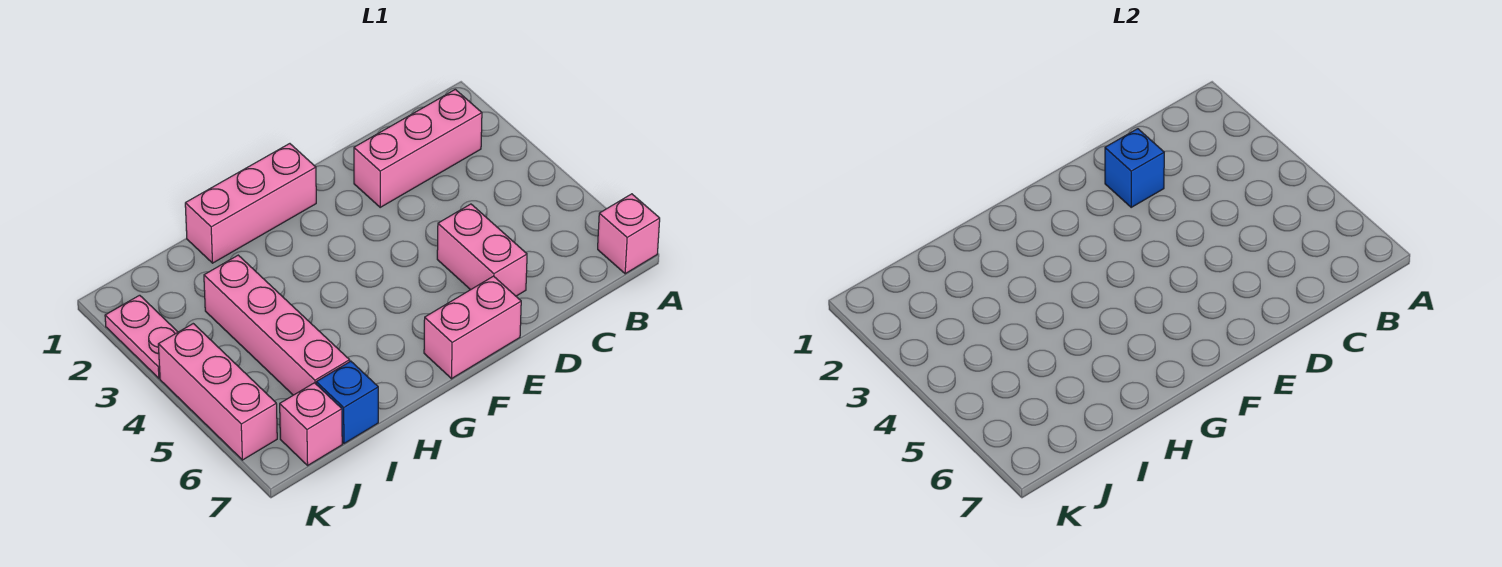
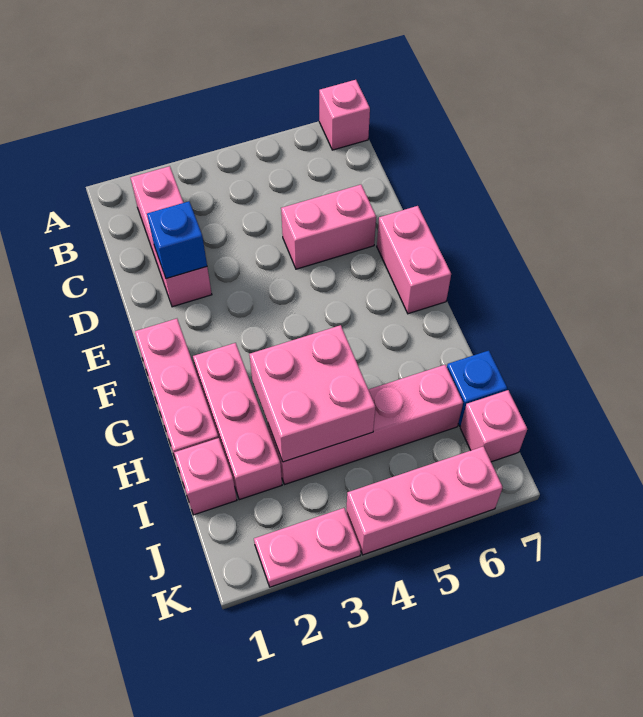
none -> pink 1x3 brick [193,343,282,500]
none -> pink 2x2 brick [249,325,375,462]
none -> pink 1x1 brick [174,438,237,515]

